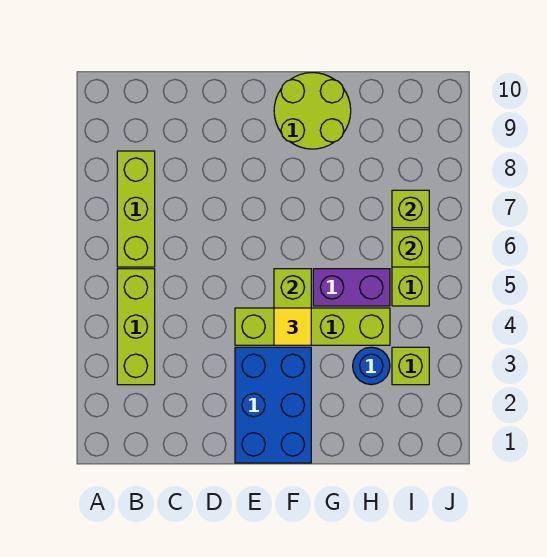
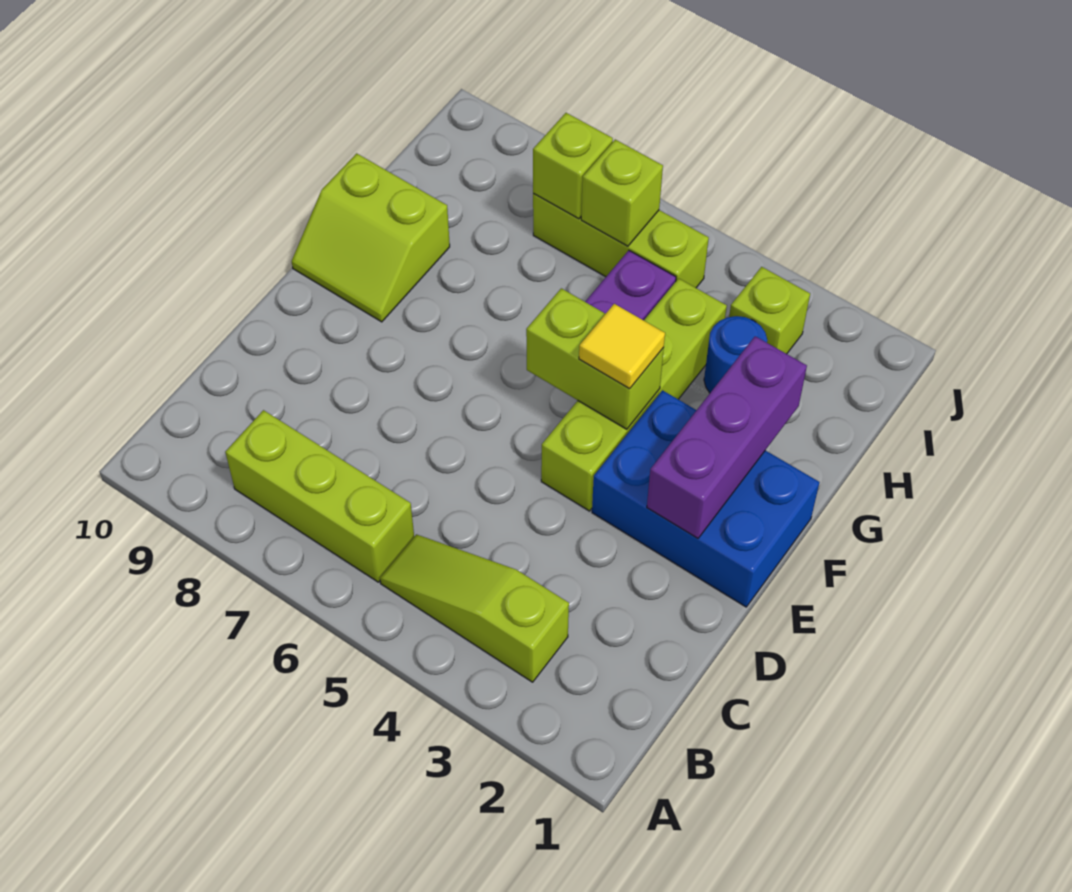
lime 1x3 brick [117,269,155,385] -> lime 1x3 slope [380,534,569,682]
none -> purple 1x3 brick [647,336,807,538]
lime 2x2 round brick [274,73,351,149] -> lime 2x2 slope [292,153,450,322]

